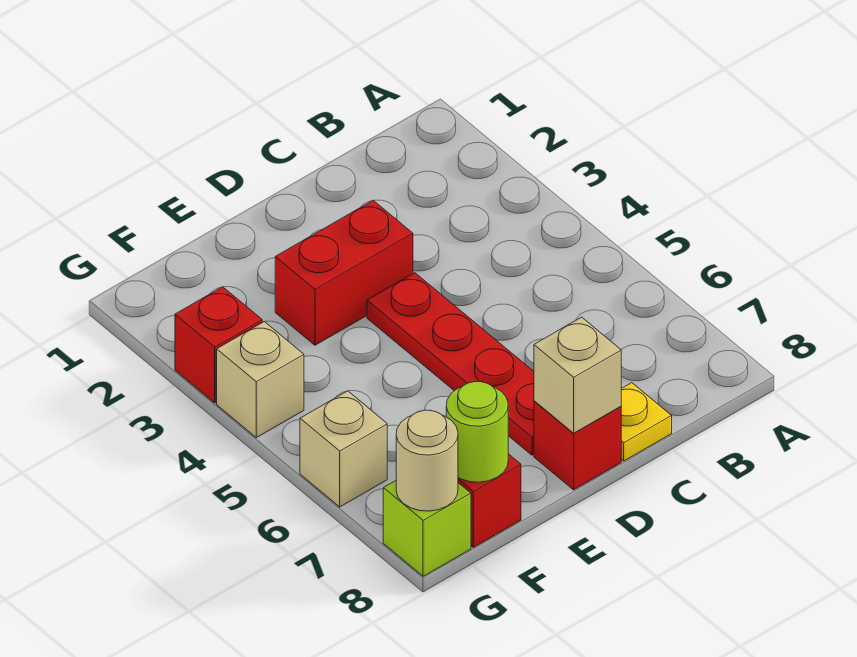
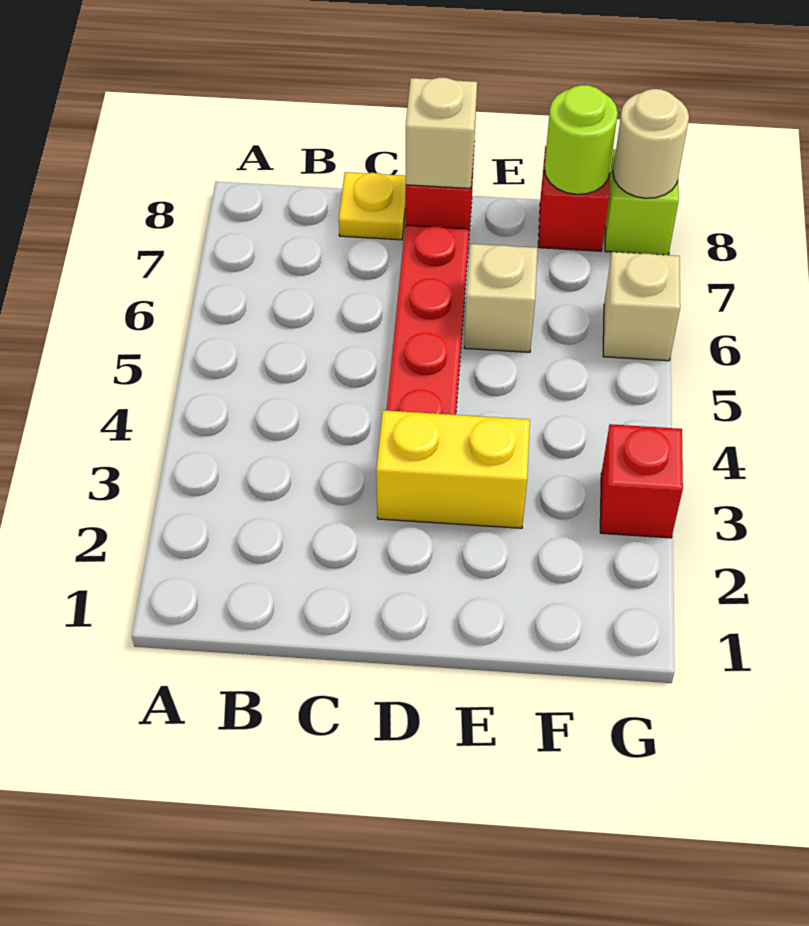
red 1x2 brick [275,200,413,345] -> yellow 1x2 brick [376,410,530,528]
tan 1x1 brick [217,322,304,438] -> tan 1x1 brick moved to [464,244,538,352]

